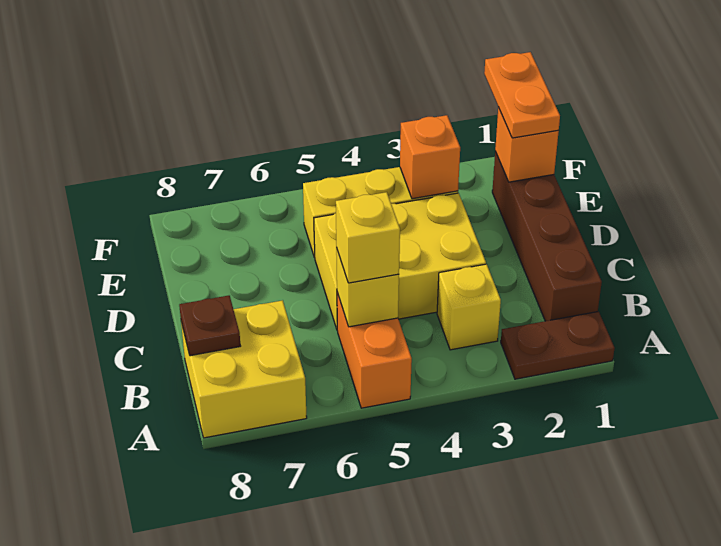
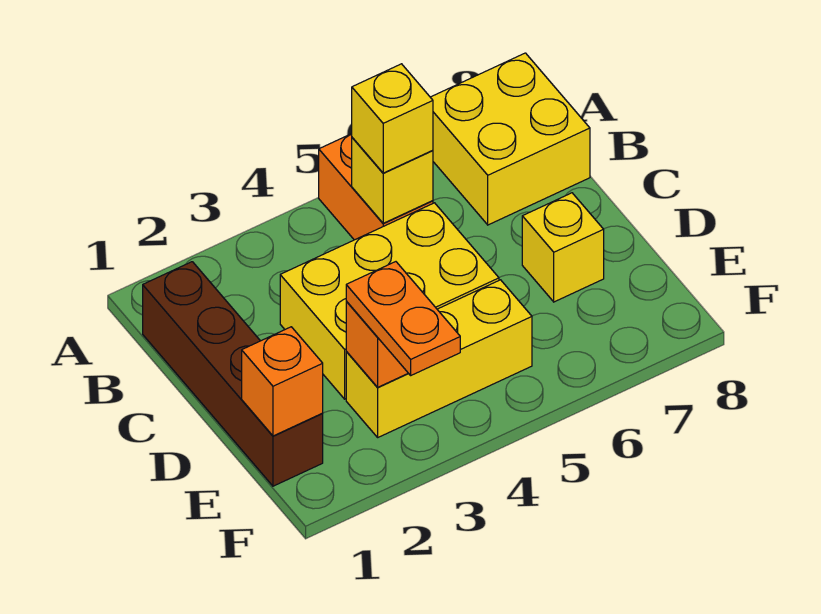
brown 1x2 plate [501,312,615,379] -> none
yellow 1x1 brick [437,264,501,350] -> yellow 1x1 brick moved to [522,193,604,302]
brown 1x1 plate [179,296,240,356] -> none
orange 1x2 plate [484,52,560,138] -> orange 1x2 plate moved to [346,262,460,375]

